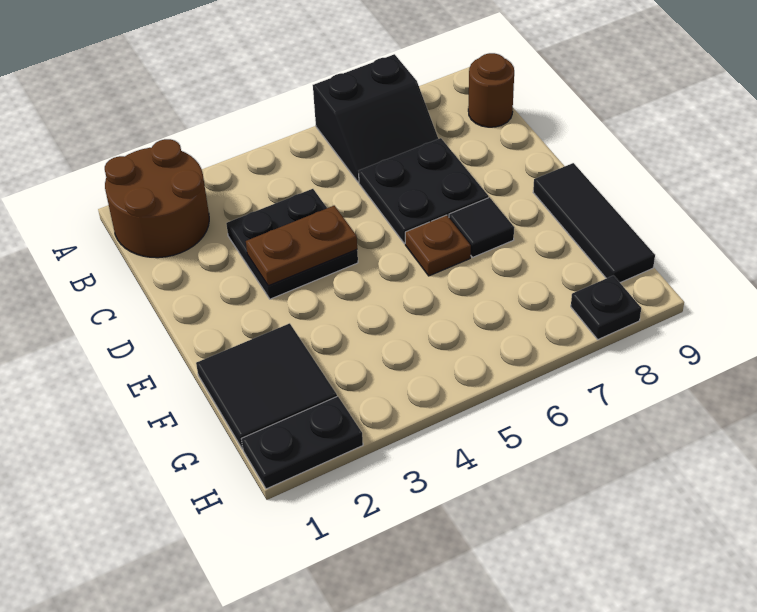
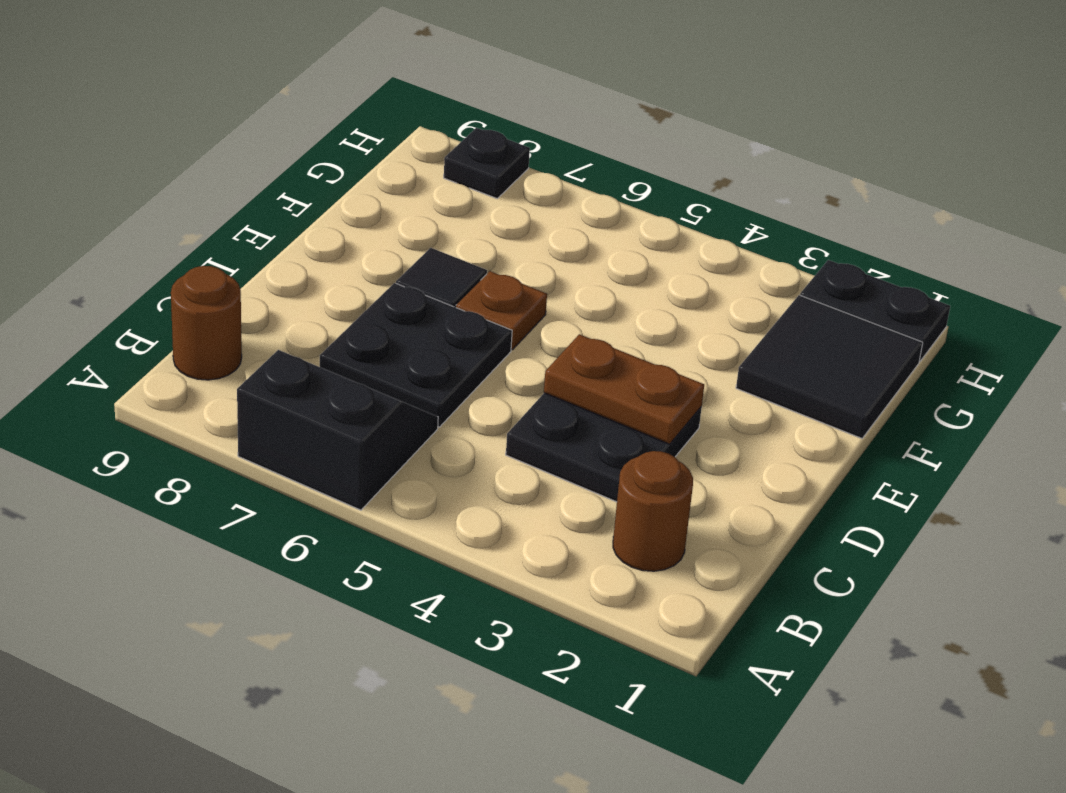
brown 2x2 round brick [105,139,209,258] -> brown 1x1 round brick [613,451,693,571]
black 1x3 tile [533,163,655,283] -> none

